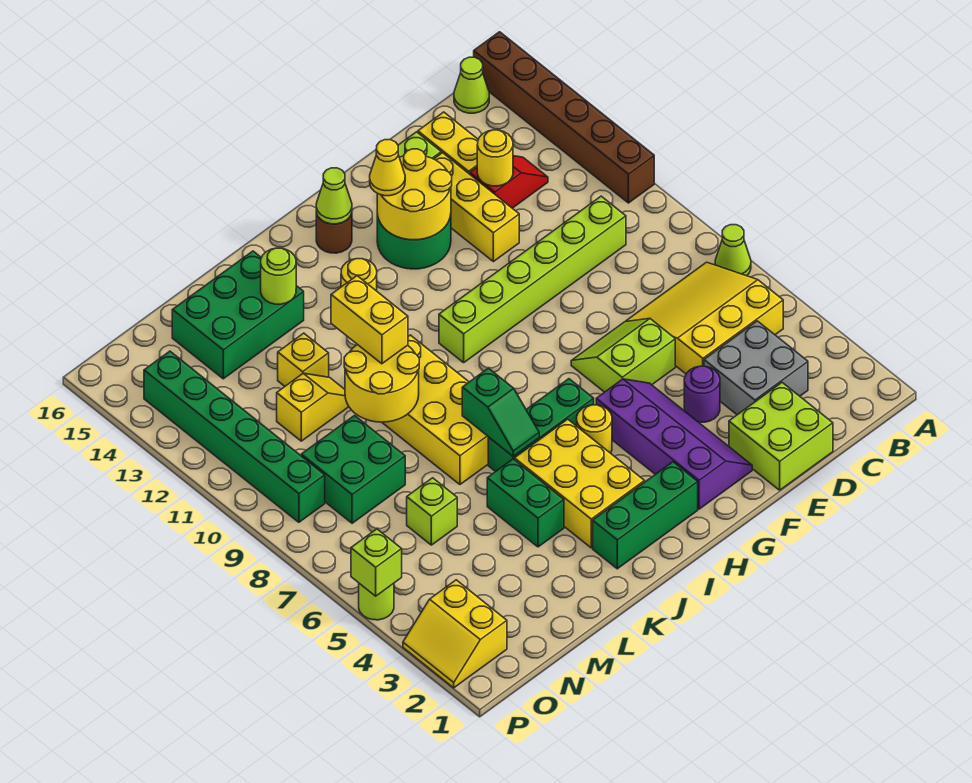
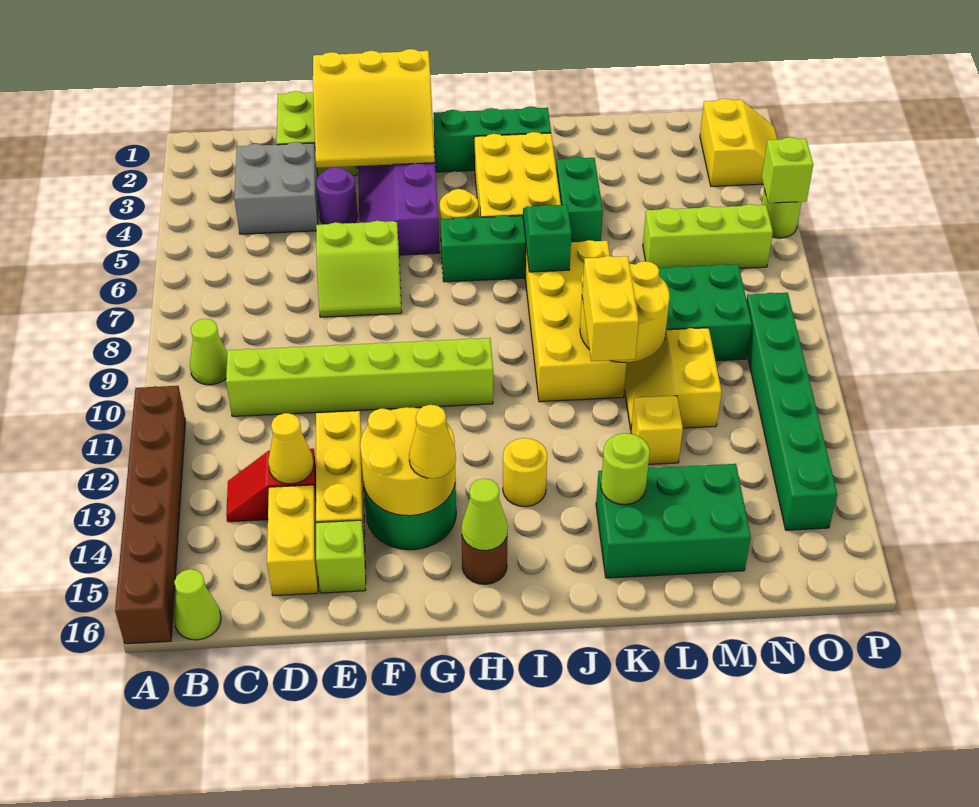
lime 1x1 cone [715,225,751,276] -> lime 1x1 cone moved to [190,319,227,385]
yellow 3x3 slope [626,262,783,374] -> yellow 3x3 slope moved to [313,49,435,168]
yellow 1x1 round brick [477,130,513,186] -> yellow 1x1 cone [268,413,314,484]
yellow 1x2 slope [277,373,349,441] -> yellow 2x2 slope [624,328,722,429]
lime 1x1 brick [407,478,457,545] -> lime 1x3 brick [643,204,773,268]

